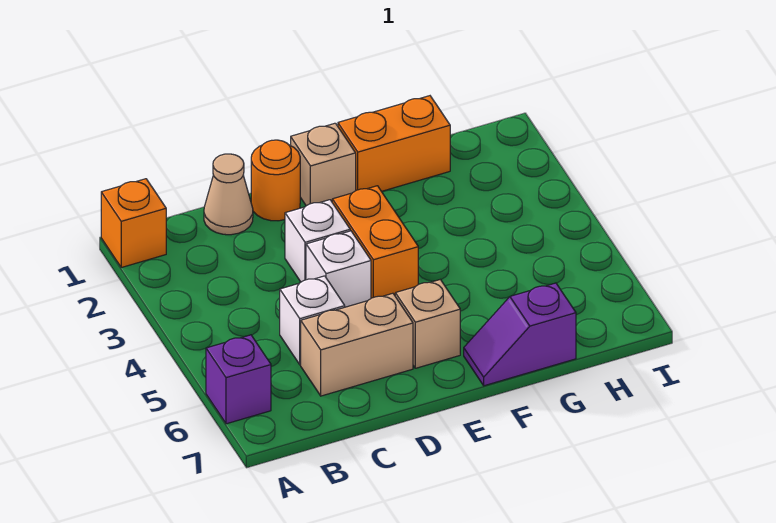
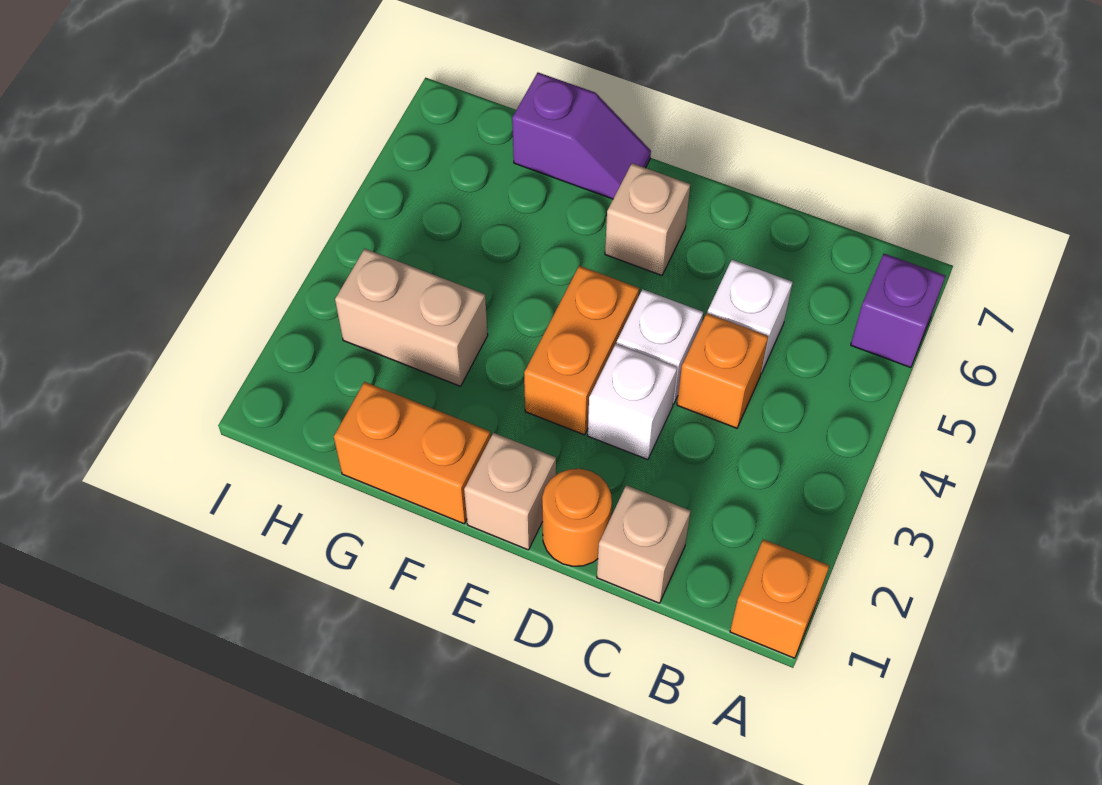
tan 1x1 cone [204,154,253,235] -> tan 1x1 brick [597,485,691,603]
none -> orange 1x1 brick [677,313,768,428]
tan 1x2 brick [301,293,413,396] -> tan 1x2 brick moved to [335,249,488,386]

